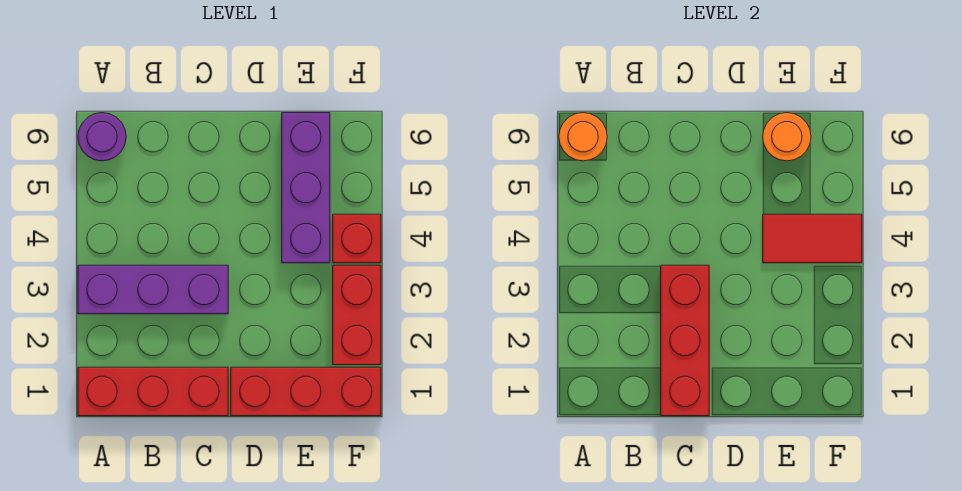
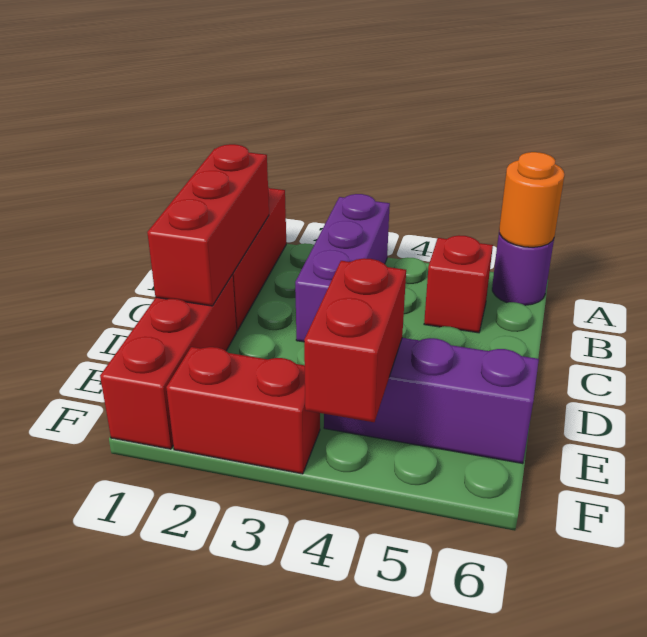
red 1x3 brick [661,265,709,416] -> red 1x3 brick turned to [147,144,269,306]
red 1x2 tile [763,214,862,263] -> red 1x2 brick [304,258,406,422]
orange 1x1 round brick [763,113,811,161] -> none
red 1x1 brick [333,214,381,263] -> red 1x1 brick moved to [424,235,493,333]

